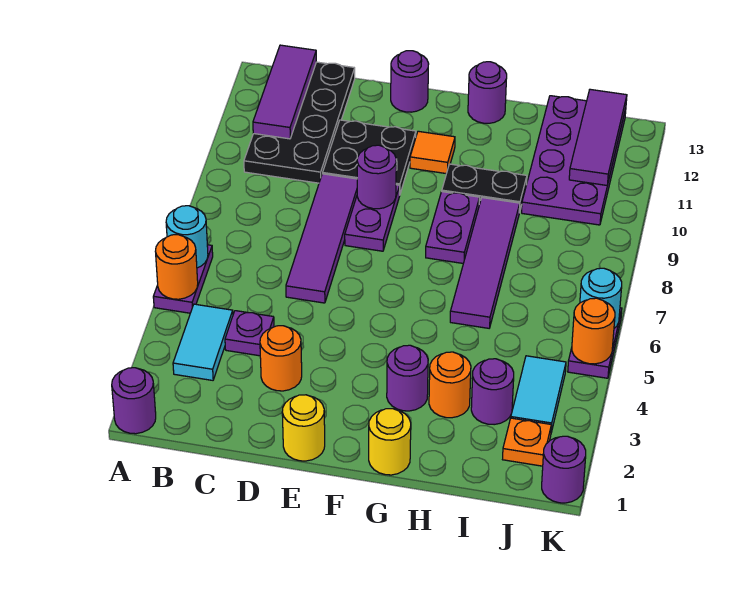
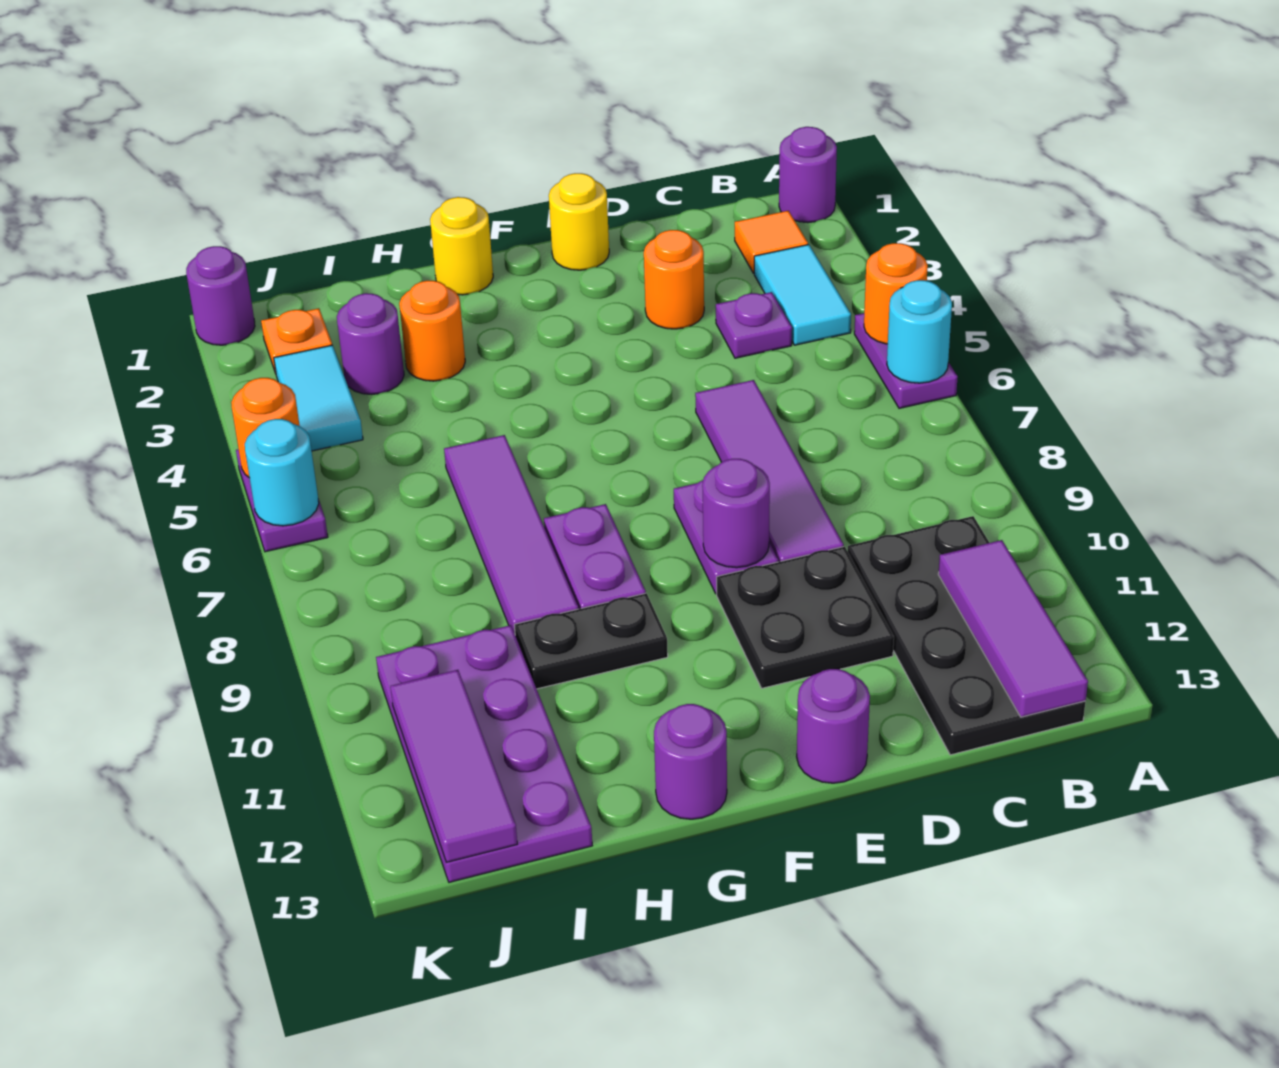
orange 1x1 tile [410,131,455,174] -> orange 1x1 tile moved to [735,211,808,273]
purple 1x1 round brick [387,345,428,411] -> none

